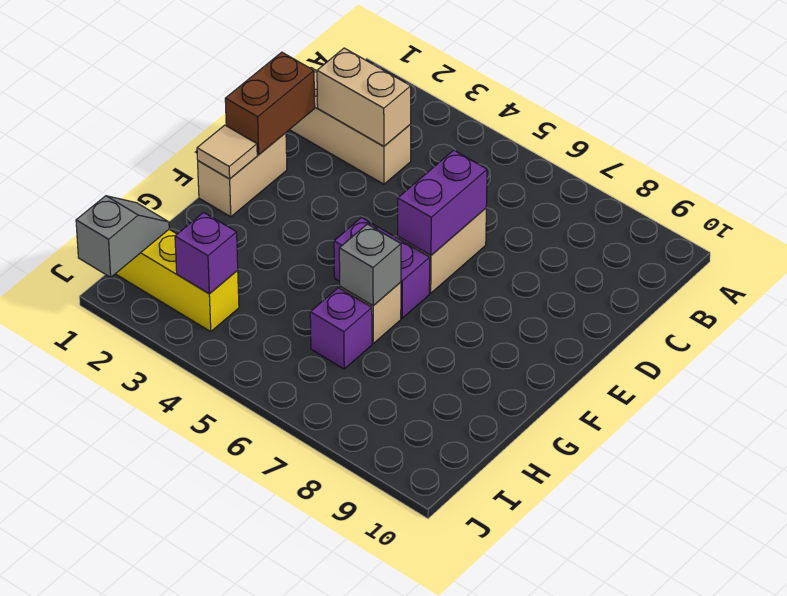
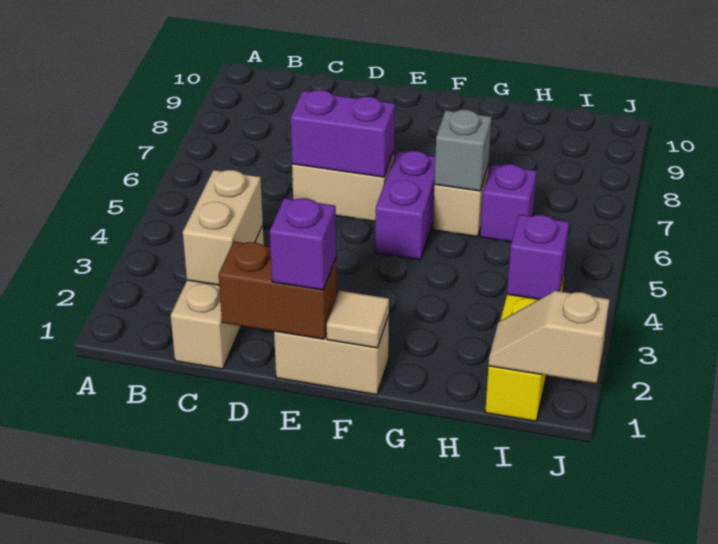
none -> purple 1x1 brick [270,198,336,290]
grey 1x2 slope [76,196,169,277] -> tan 1x2 slope [489,291,610,383]

